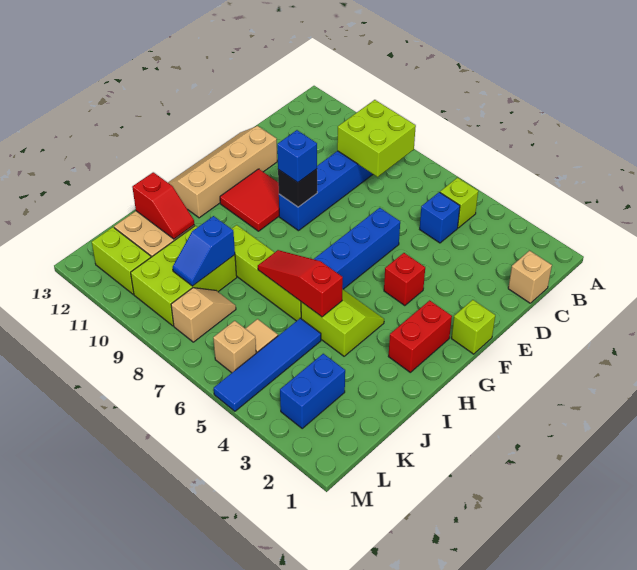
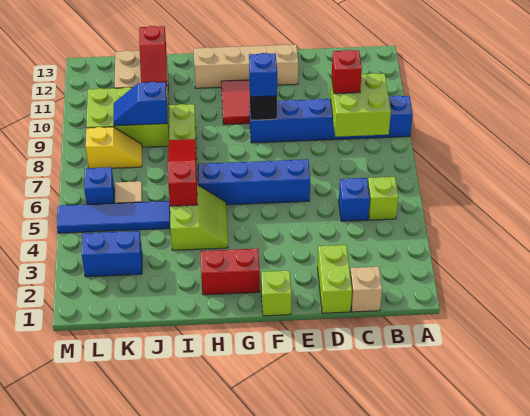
red 1x1 brick [384,253,425,306] -> red 1x1 brick moved to [332,50,362,94]
tan 1x2 slope [171,288,236,342] -> yellow 1x2 slope [86,127,142,168]
tan 1x1 brick [213,321,256,373] -> blue 1x1 brick [84,167,114,204]
lime 1x2 brick [92,227,151,294] -> lime 1x2 brick moved to [318,245,352,313]

